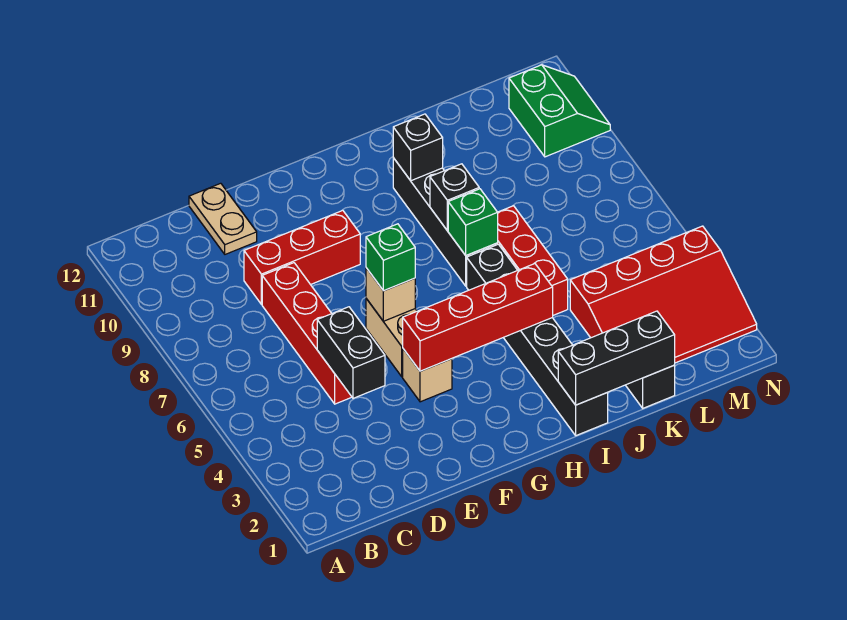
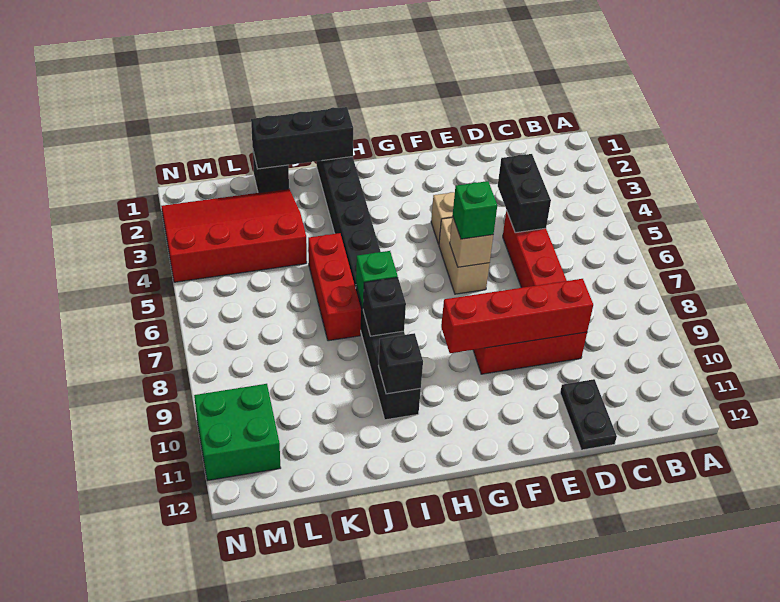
tan 1x2 plate [189,183,257,254] -> black 1x2 plate [560,379,617,450]
red 1x4 brick [403,264,553,371] -> red 1x4 brick moved to [441,279,593,353]
green 2x2 slope [509,65,610,157] -> green 2x2 brick [194,384,281,481]

